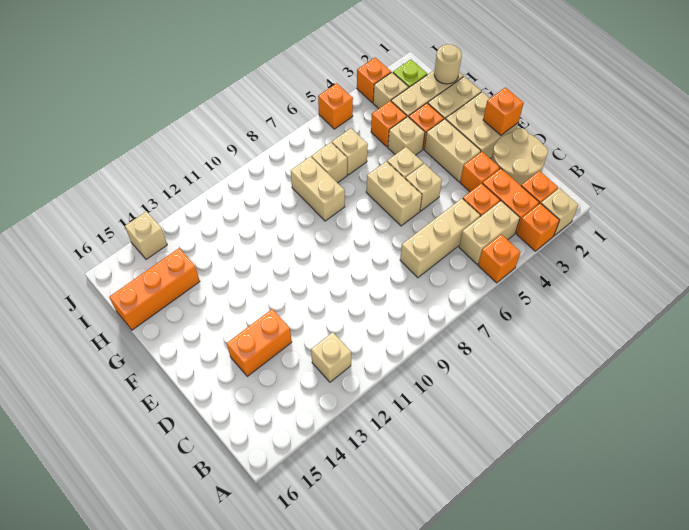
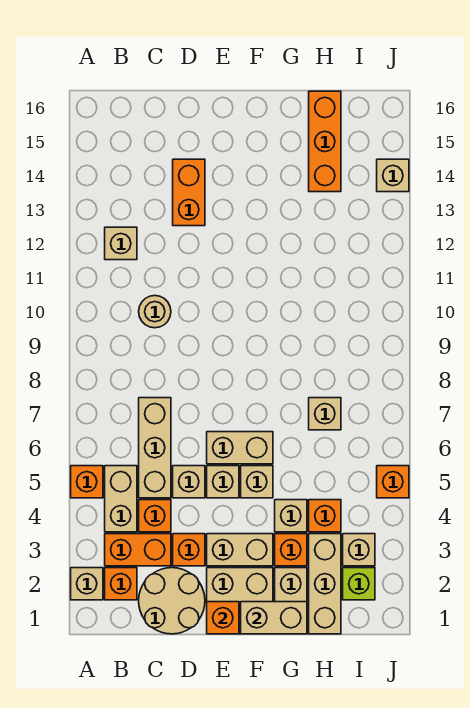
orange 1x1 brick [517,203,559,251] -> none
tan 1x2 brick [291,157,345,221] -> tan 1x2 brick moved to [241,602,307,634]
tan 1x1 round brick [434,44,462,84] -> tan 1x1 round brick moved to [139,296,171,328]
tan 1x1 brick [332,128,368,175] -> tan 1x1 brick moved to [173,466,205,498]
orange 1x1 brick [357,57,391,103] -> none

